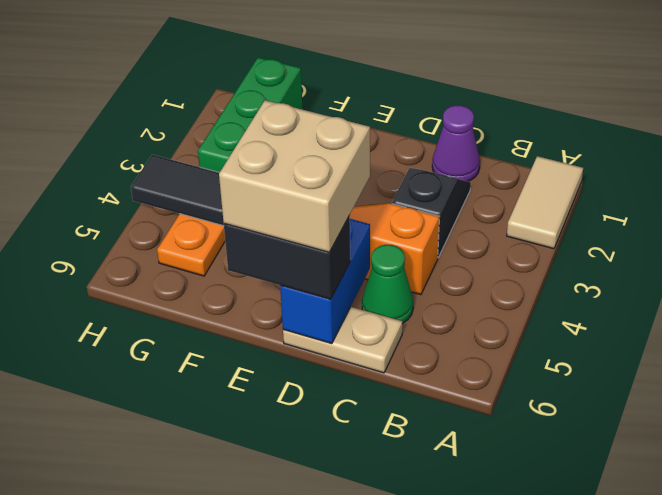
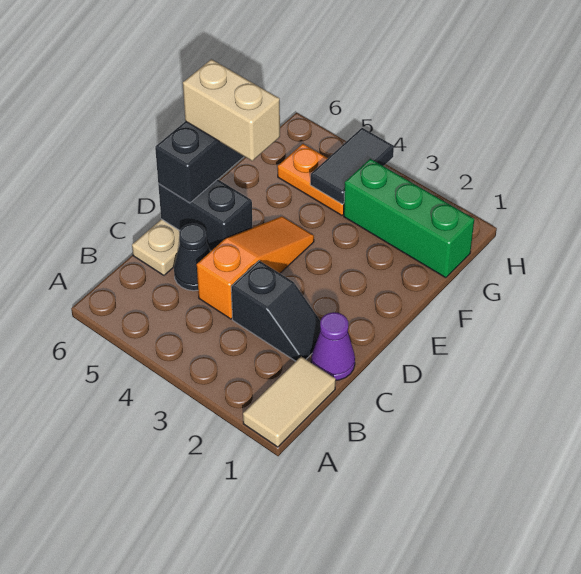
tan 1x2 tile [507,156,583,249] -> tan 1x2 tile turned to [243,356,336,447]
green 1x1 cone [362,245,413,324] -> black 1x1 cone [174,224,210,291]
blue 1x2 brick [280,219,370,344] -> black 1x2 brick [158,179,252,251]
tan 2x2 brick [219,100,370,252] -> tan 1x2 brick [183,59,280,161]

